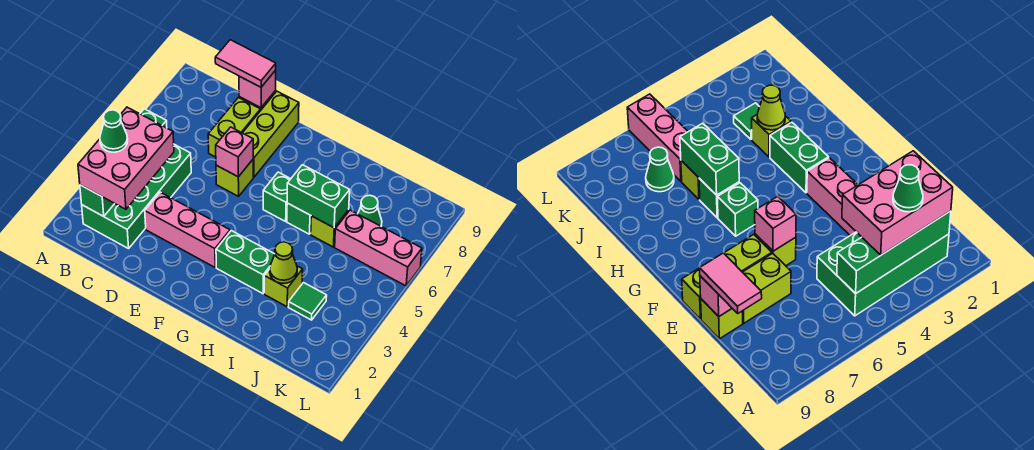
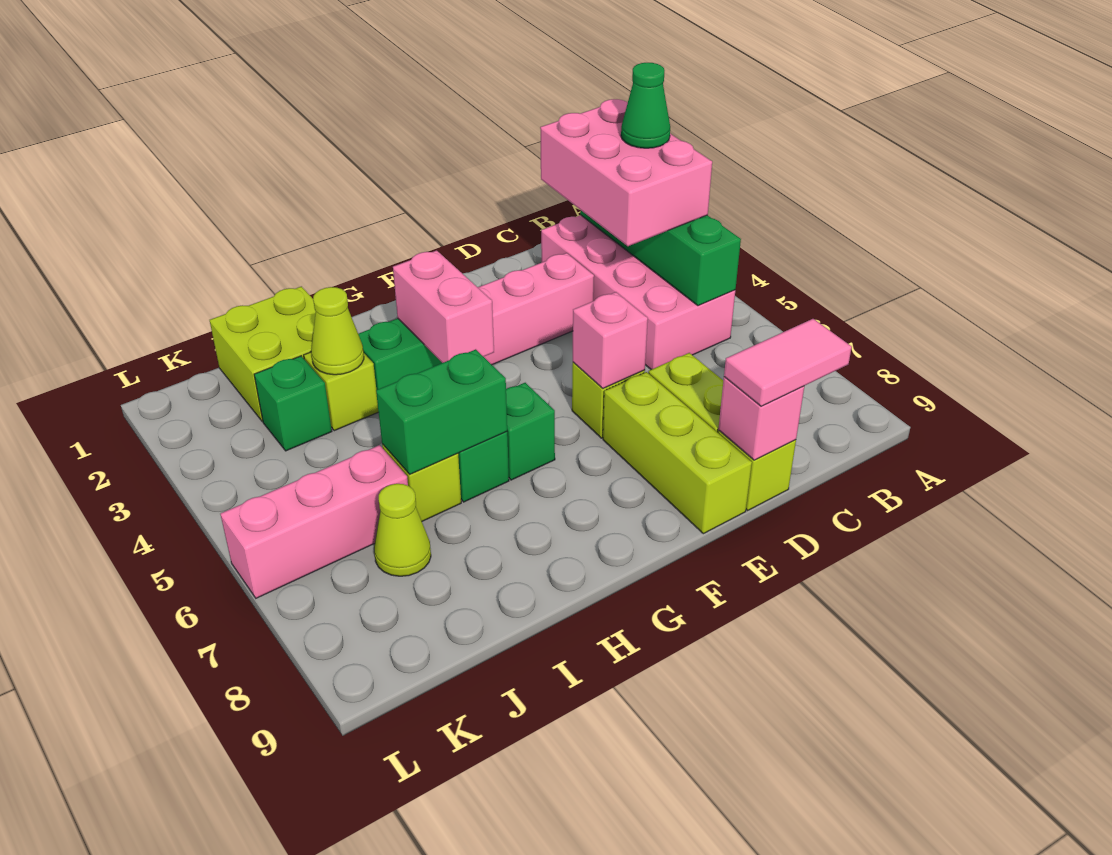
green 2x4 brick [82,144,191,249] -> pink 2x4 brick [541,215,735,370]
none -> pink 1x2 brick [393,250,494,363]
none -> lime 2x2 brick [210,286,316,422]
green 1x1 tile [288,283,327,320] -> green 1x1 brick [254,356,332,451]
green 1x1 cone [358,195,382,227] -> lime 1x1 cone [374,484,431,576]

